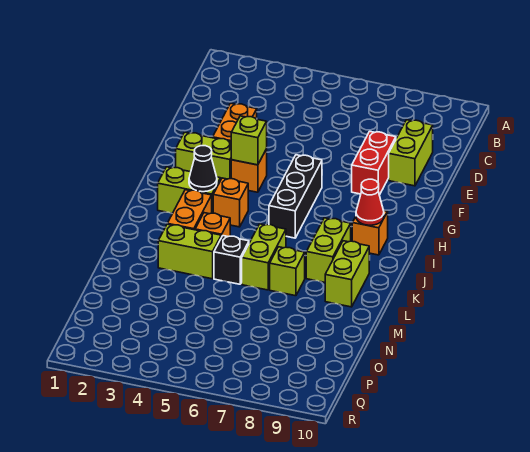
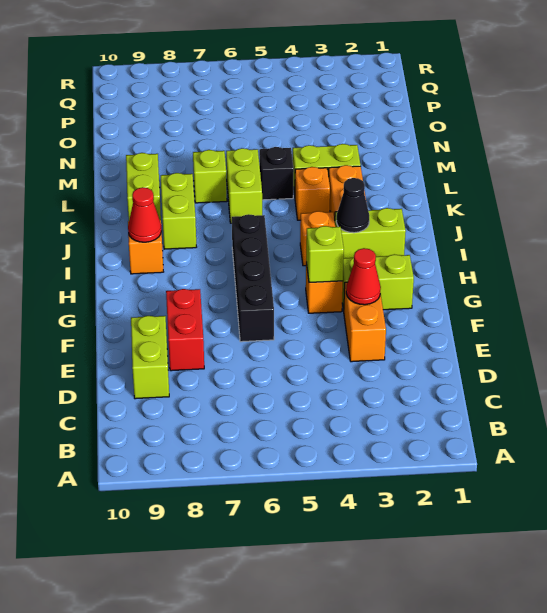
none -> red 1x1 cone [346,248,381,305]
black 1x3 brick [269,155,322,238] -> black 1x4 brick [232,214,274,342]

